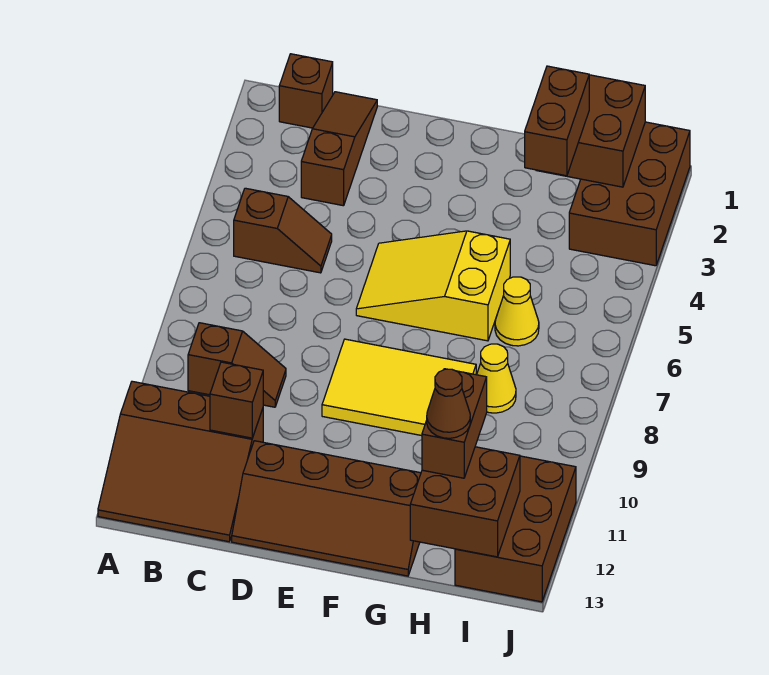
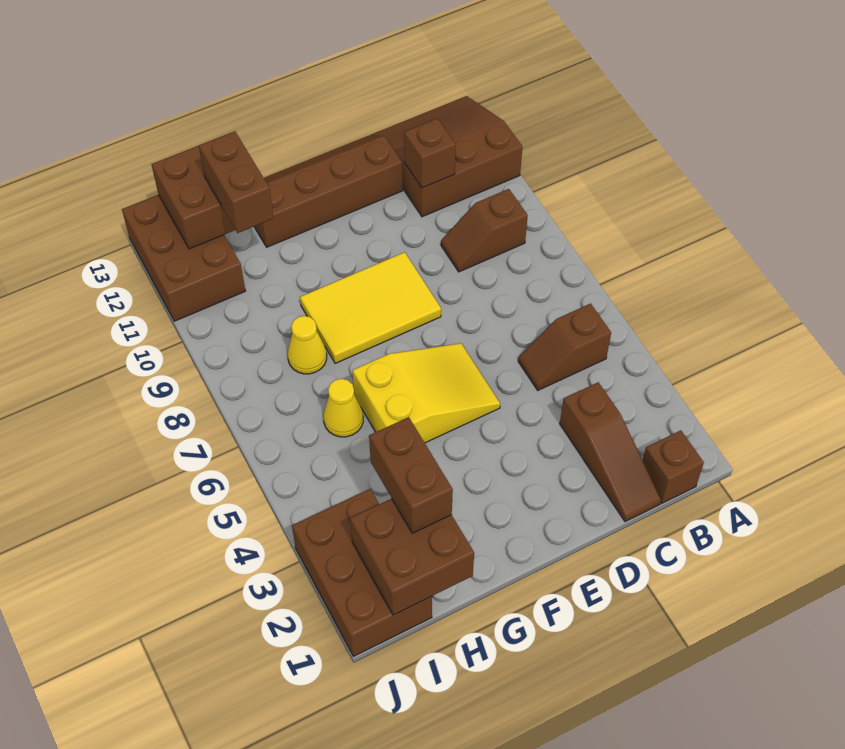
brown 1x1 cone [427,369,470,438] -> none

